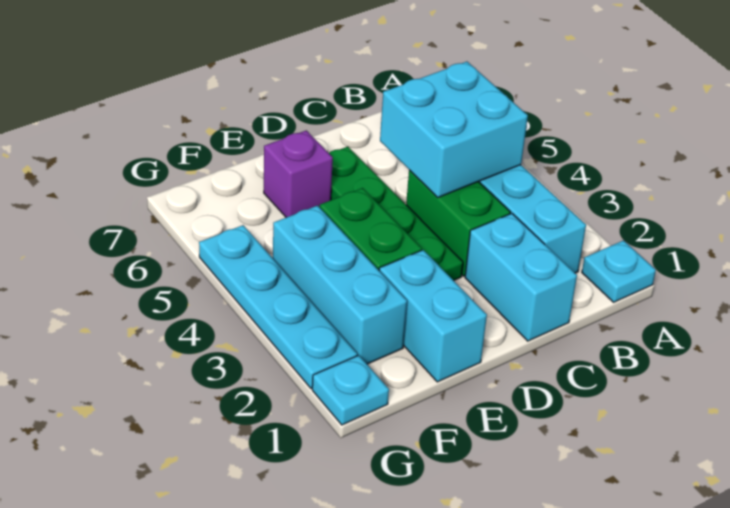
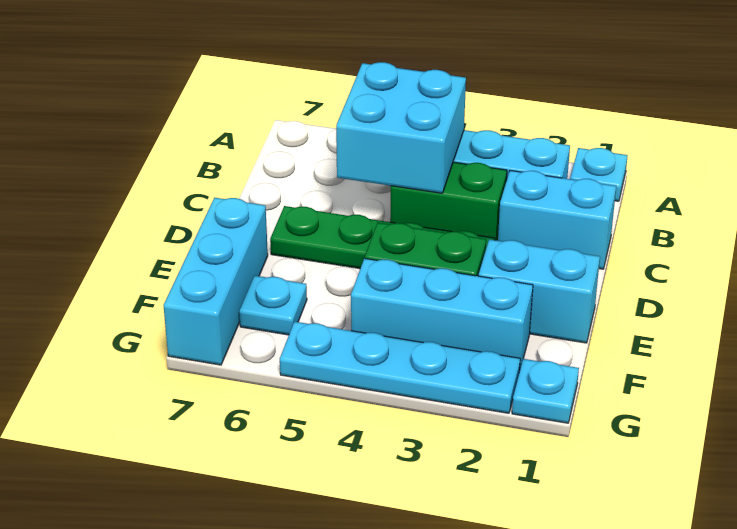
purple 1x1 brick [264,130,333,217] -> none
none -> cyan 1x3 brick [163,198,268,365]
none -> cyan 1x1 plate [239,276,307,335]

